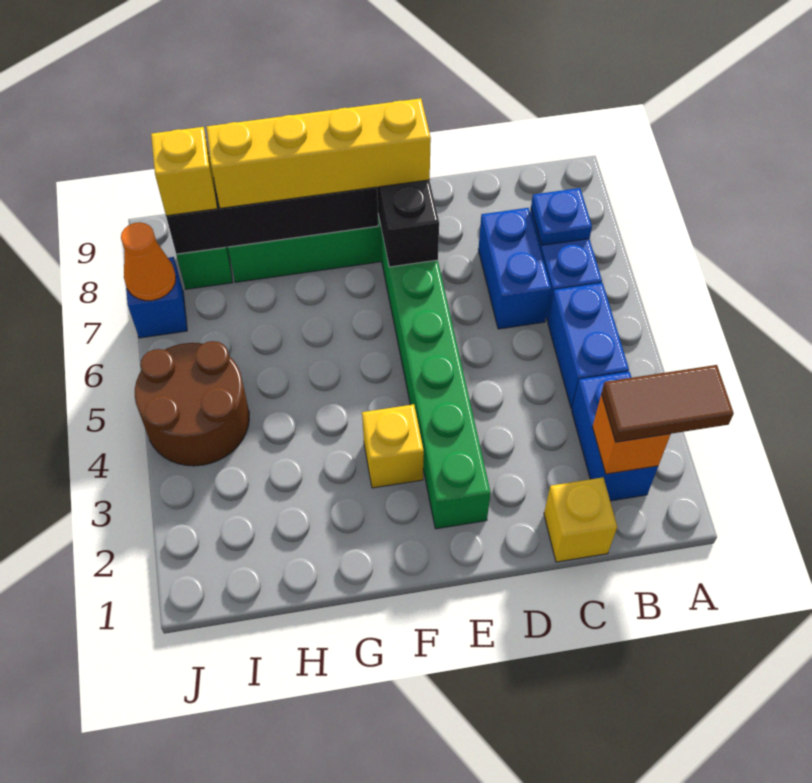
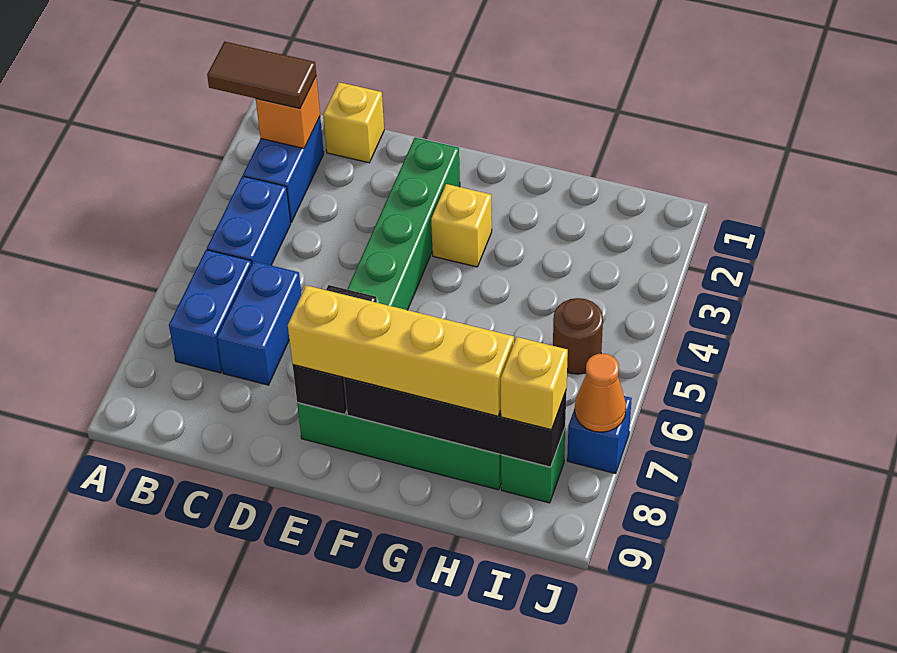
blue 1x1 plate [531,188,592,245] -> none
brown 2x2 round brick [135,341,249,466] -> brown 1x1 round brick [553,298,603,374]

